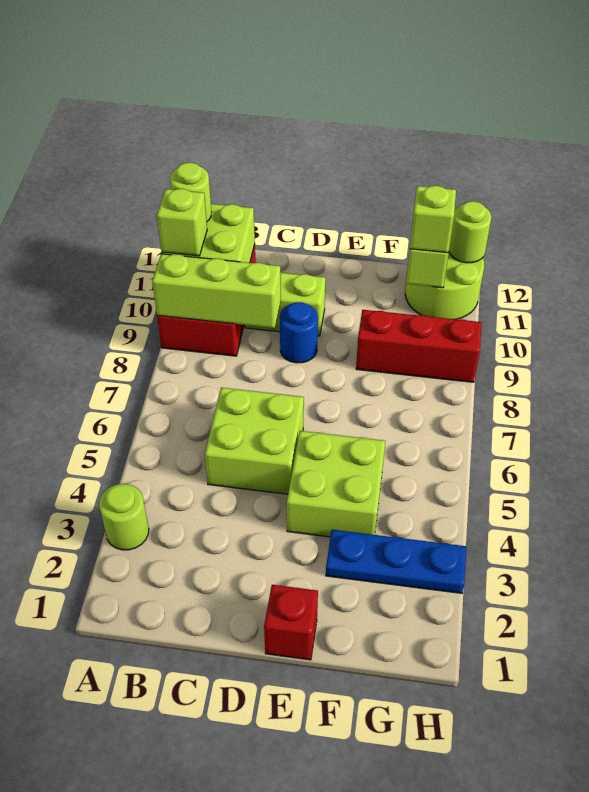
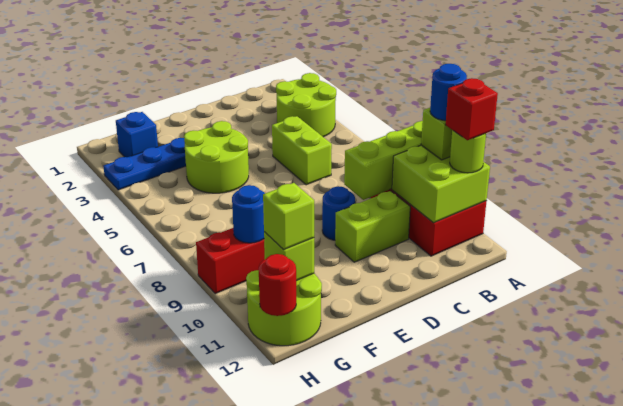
lime 1x1 round brick [99,484,149,550] -> lime 2x2 round brick [276,73,336,137]
none -> blue 1x1 round brick [430,64,467,121]
lime 2x2 brick [205,387,304,494] -> lime 1x2 brick [272,116,332,185]
red 1x1 brick [264,585,318,660] -> red 1x1 brick moved to [445,78,498,140]
lime 2x2 brick [287,431,385,537] -> lime 2x2 round brick [184,121,249,193]
none -> blue 1x1 brick [116,112,158,157]
none -> blue 1x1 round brick [232,185,265,243]
lime 1x1 round brick [449,201,492,263] -> red 1x1 round brick [259,254,296,316]

